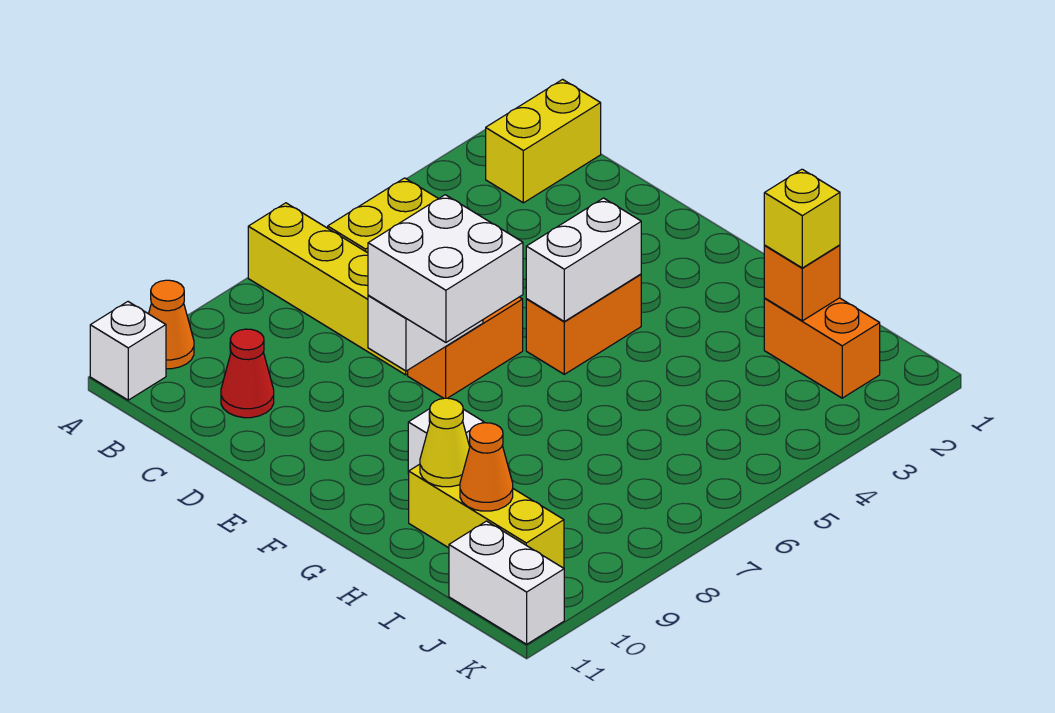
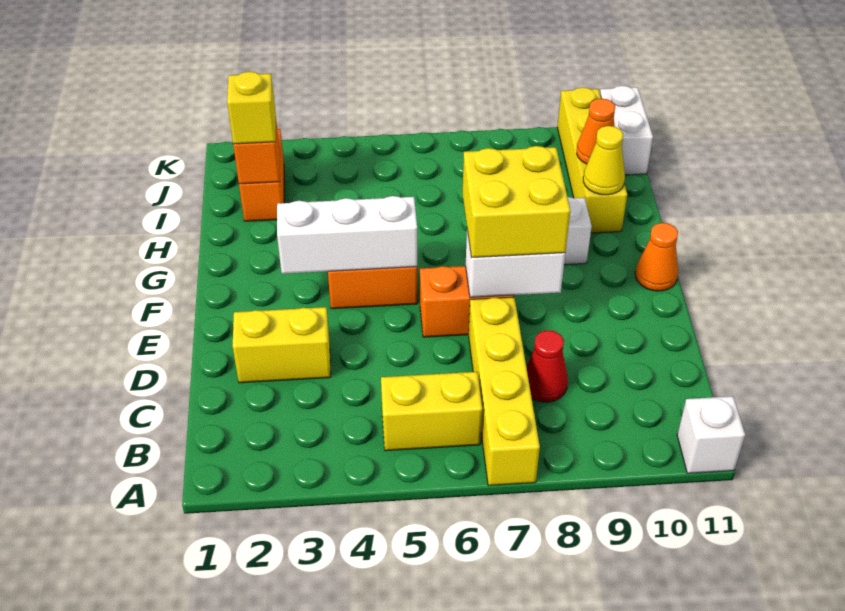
orange 1x1 cone [149,280,194,369] -> orange 1x1 cone moved to [635,223,678,291]
yellow 1x2 brick [486,79,601,203] -> yellow 1x2 brick moved to [233,307,331,383]
red 1x1 cone [221,329,274,418] -> red 1x1 cone moved to [526,330,568,402]
white 2x2 brick [368,195,523,342] -> yellow 2x2 brick [463,146,570,258]
white 1x2 brick [526,198,641,321] -> white 1x3 brick [277,196,417,274]
yellow 1x3 brick [409,464,564,568] -> yellow 1x4 brick [557,87,627,233]

